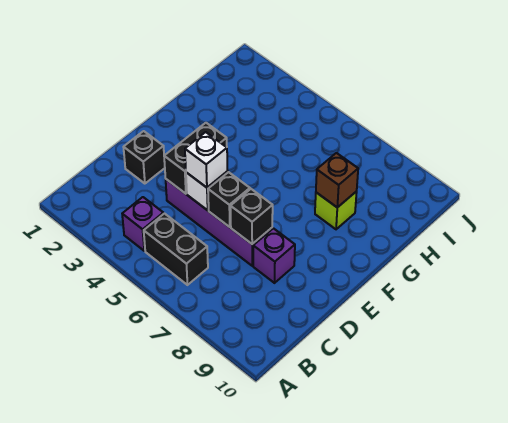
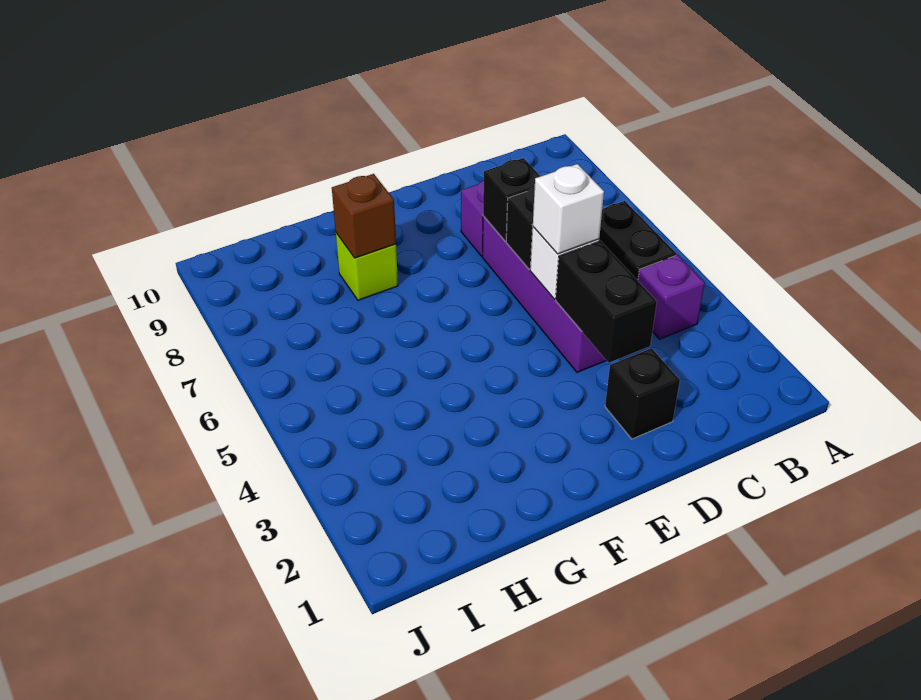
black 1x2 brick [164,123,227,194] -> black 1x2 brick turned to [556,241,657,363]

